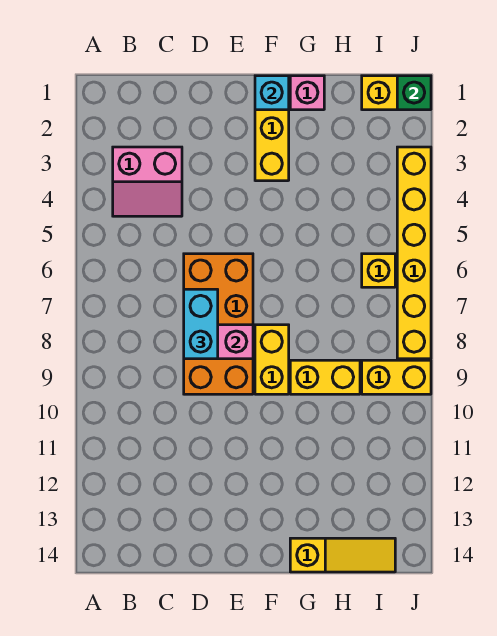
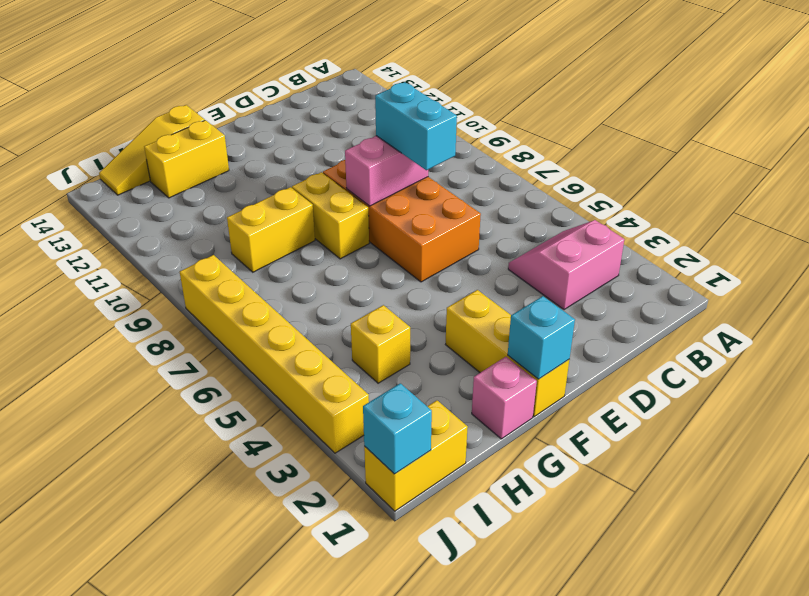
yellow 1x1 brick [362,254,395,287] -> yellow 1x1 brick moved to [351,305,410,383]
yellow 1x2 brick [362,360,431,394] -> yellow 1x2 brick moved to [144,120,229,198]
green 1x1 brick [397,76,431,110] -> cyan 1x1 brick [363,383,432,474]

